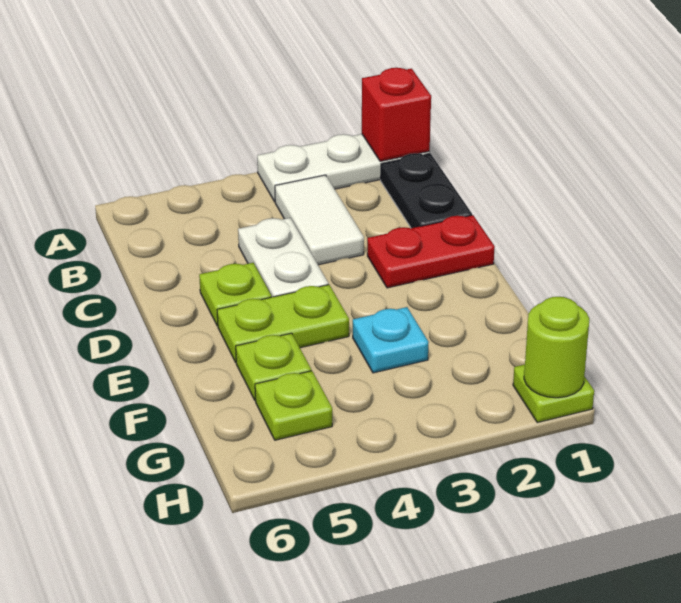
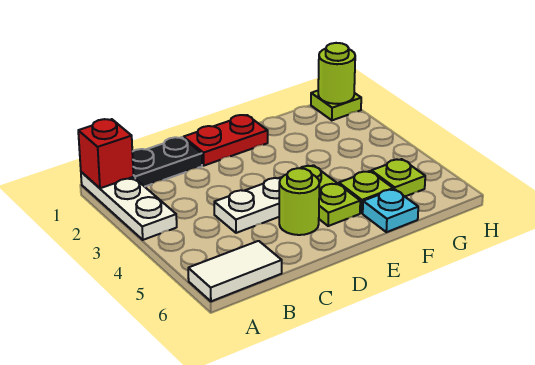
white 1x2 tile [275,175,364,265] -> white 1x2 tile moved to [188,241,282,301]
red 1x2 plate [367,215,495,288] -> red 1x2 plate turned to [183,115,268,166]
lime 1x1 plate [199,263,271,326] -> lime 1x1 round brick [279,168,319,235]
cyan 1x1 plate [353,307,428,373] -> cyan 1x1 plate moved to [363,189,418,232]

